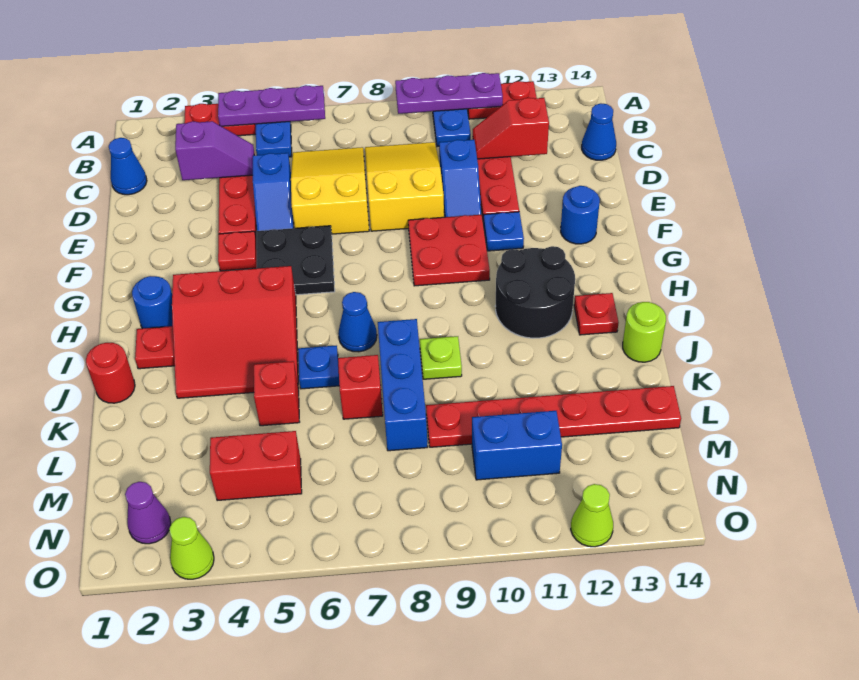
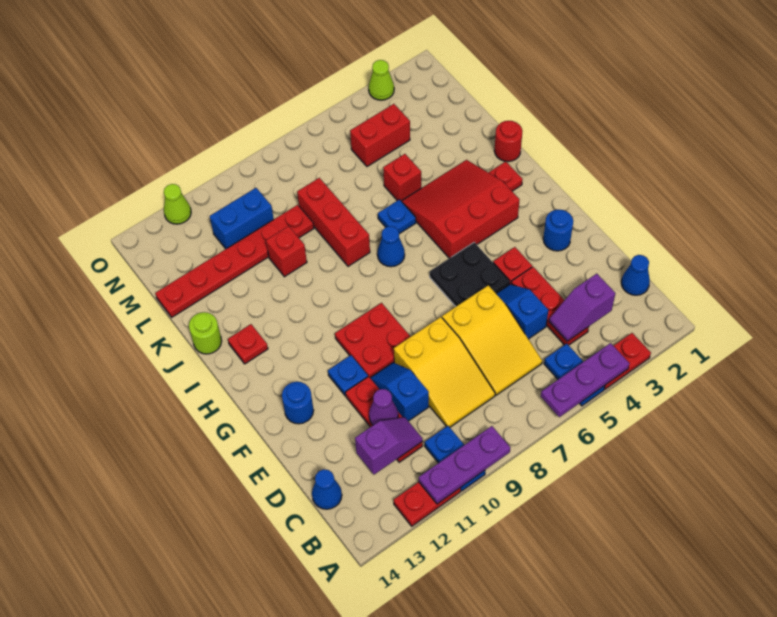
red 1x2 slope [473,98,549,159] -> purple 1x2 slope [355,417,423,475]
blue 1x1 round brick [132,276,173,329] -> blue 1x1 round brick moved to [543,209,573,251]
black 2x2 round brick [495,246,575,338] -> none
blue 1x3 brick [378,319,428,451] -> red 1x3 brick [297,178,370,266]
lime 1x1 plate [420,336,462,379] -> none
red 1x1 brick [338,355,383,419] -> red 1x1 brick moved to [266,226,307,277]
purple 1x1 cone [125,482,171,544] -> purple 1x1 cone moved to [369,389,398,425]

